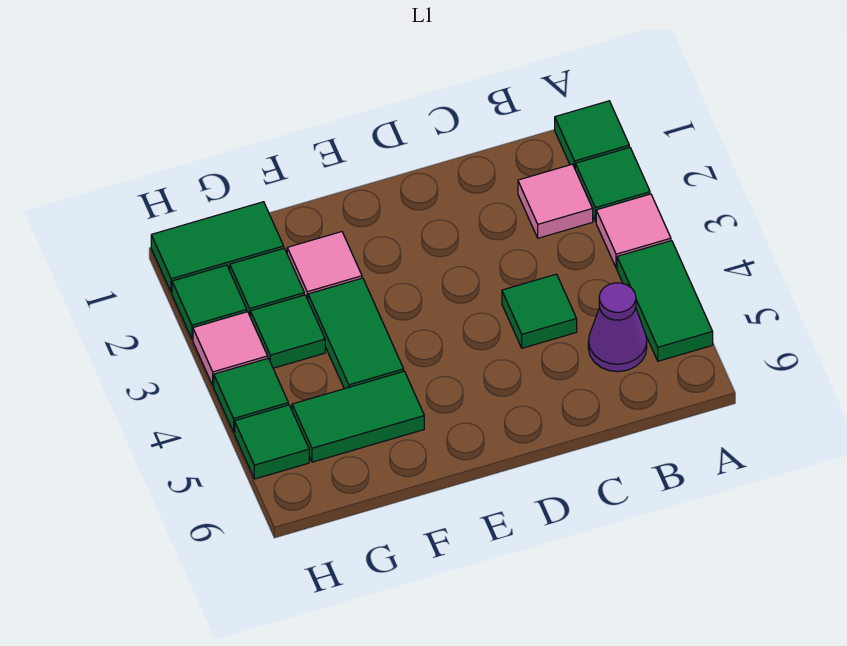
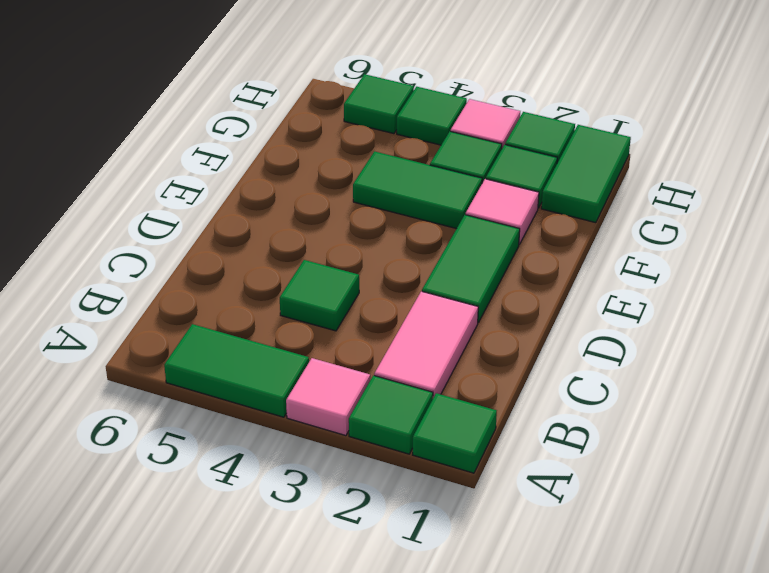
pink 1x1 tile [518,164,593,238] -> pink 1x2 tile [374,291,478,398]
purple 1x1 cone [588,283,647,372] -> none
green 1x2 tile [292,371,424,462] -> green 1x2 tile moved to [422,215,520,323]

